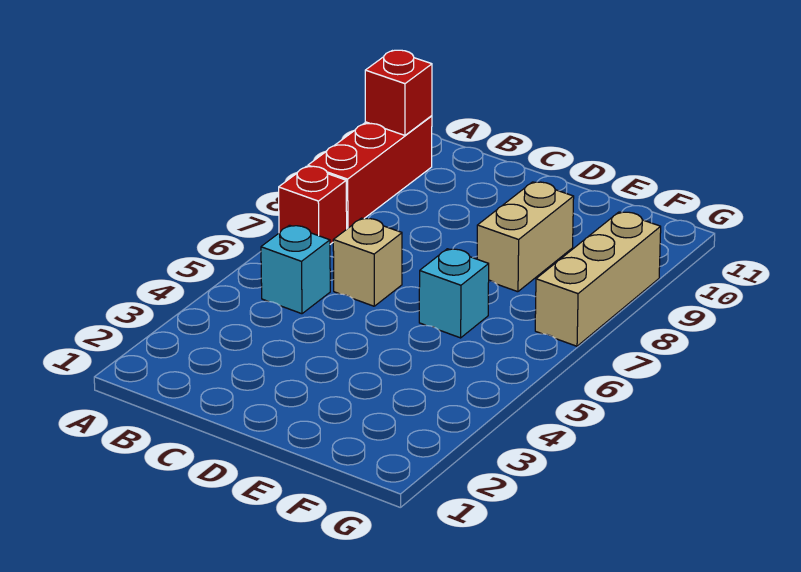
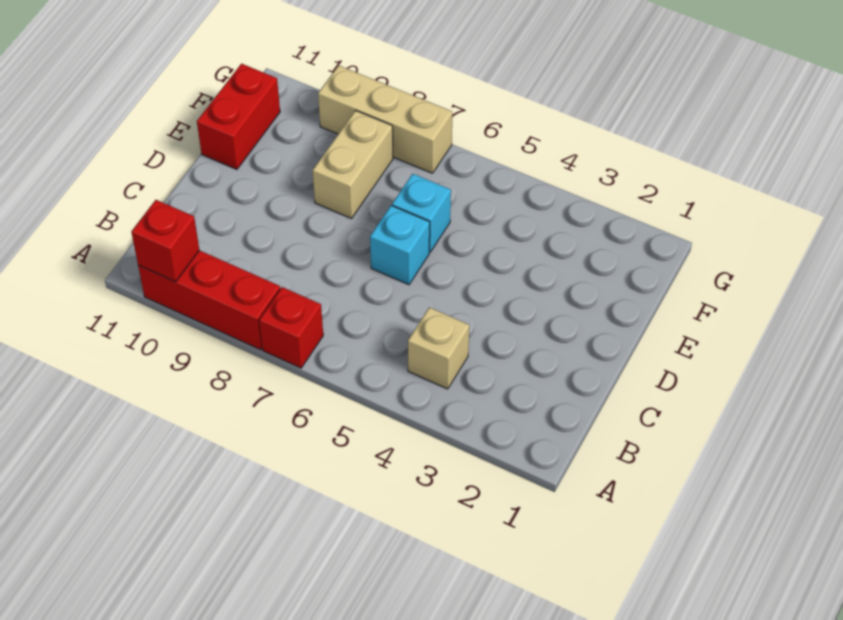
cyan 1x1 brick [261,225,330,314] -> cyan 1x1 brick moved to [370,205,430,285]
tan 1x1 brick [333,218,402,306] -> tan 1x1 brick moved to [408,307,469,389]
tan 1x2 brick [477,182,574,292] -> tan 1x2 brick turned to [313,111,393,219]
none -> red 1x2 brick [197,64,280,169]

